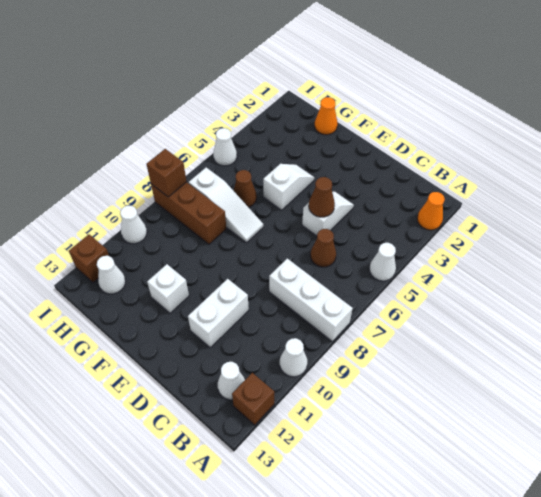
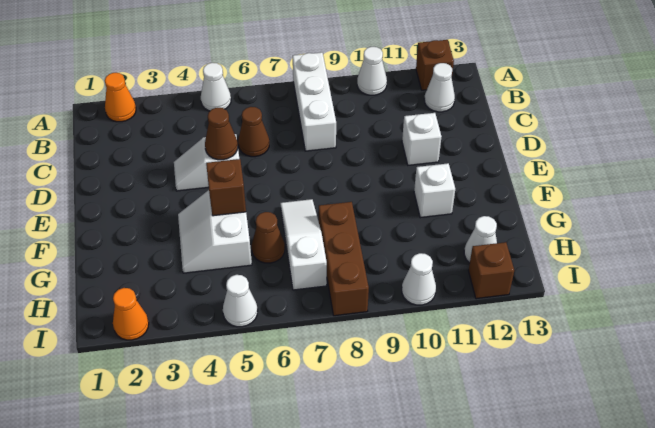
white 1x2 brick [188,279,249,348] -> white 1x1 brick [402,113,442,165]
white 1x2 slope [263,164,314,210] -> white 2x2 slope [178,190,252,273]
orange 1x1 cone [315,97,338,135] -> orange 1x1 cone moved to [113,288,149,340]
brown 1x1 brick [146,149,187,197] -> brown 1x1 brick moved to [206,159,246,216]

